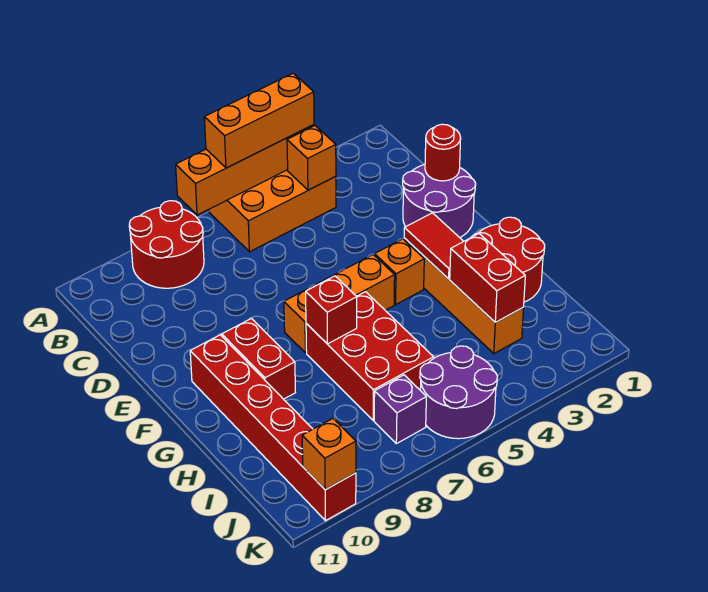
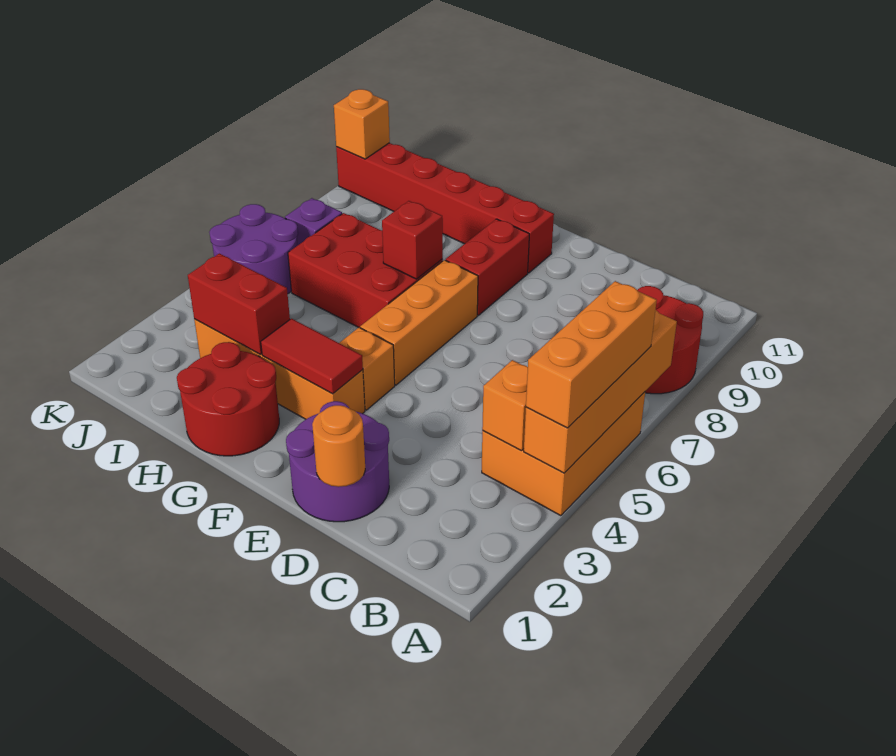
red 1x1 round brick [425,124,461,181] -> orange 1x1 round brick [312,405,365,487]
red 1x2 brick [222,318,295,399] -> red 1x2 brick turned to [446,219,529,315]

